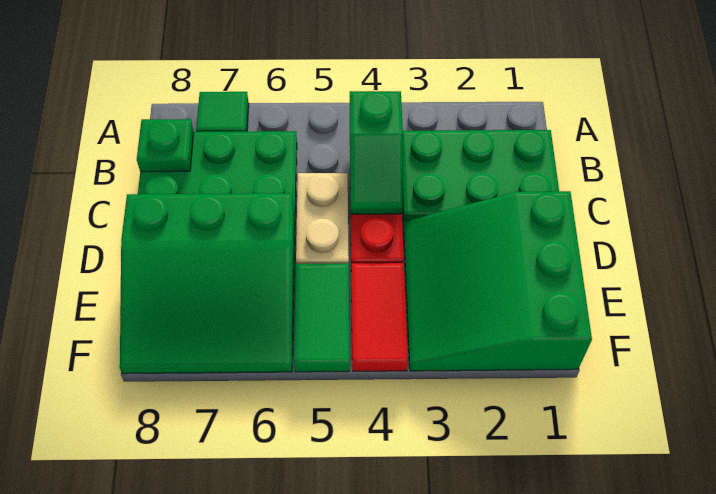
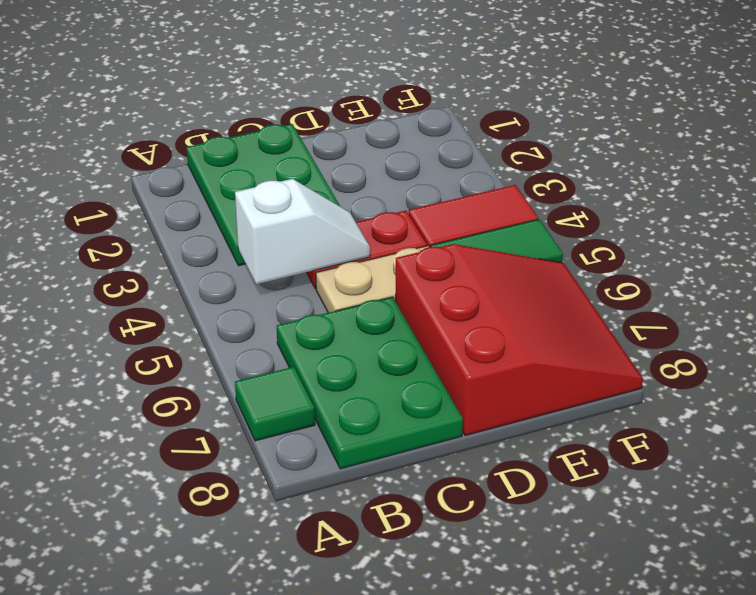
green 1x2 slope [350,91,403,214] -> white 1x2 slope [235,179,370,284]
green 1x1 plate [137,119,194,172] -> none
green 3x3 slope [403,191,592,371] -> none
green 3x3 slope [120,193,295,374] -> red 3x3 slope [395,244,643,436]

